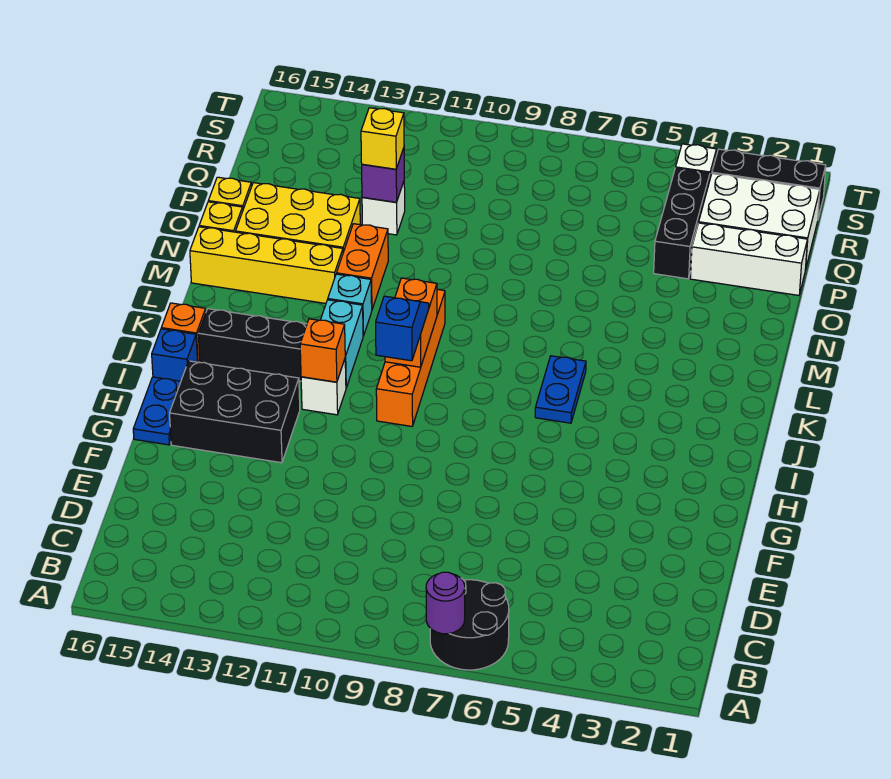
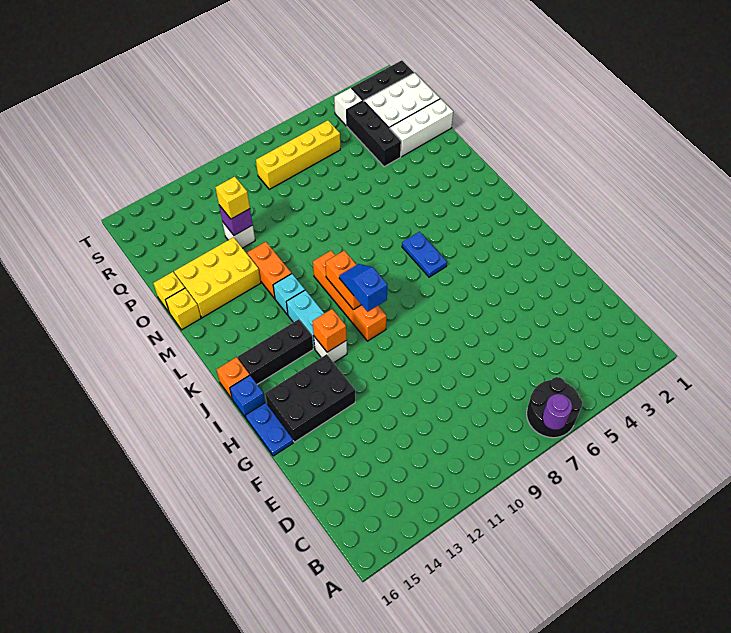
yellow 1x4 brick [190,227,343,303] -> yellow 1x4 brick moved to [256,120,340,189]

